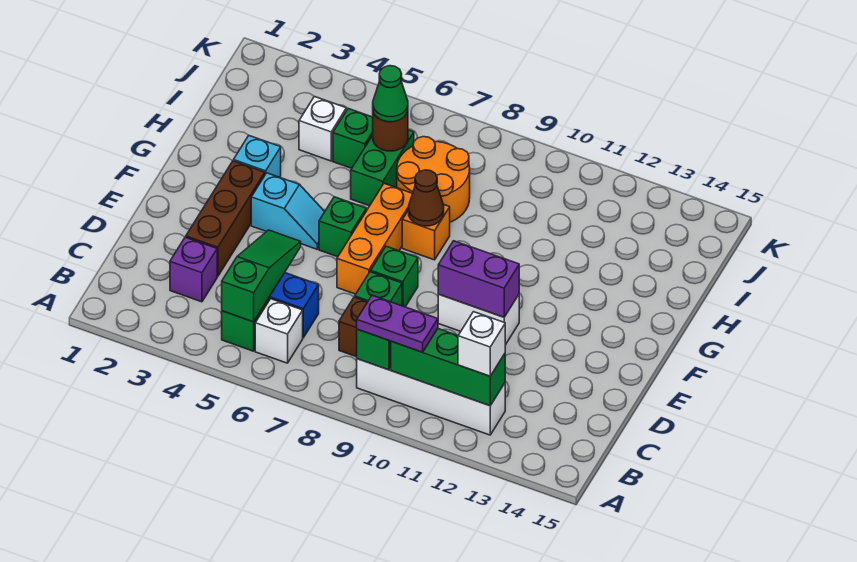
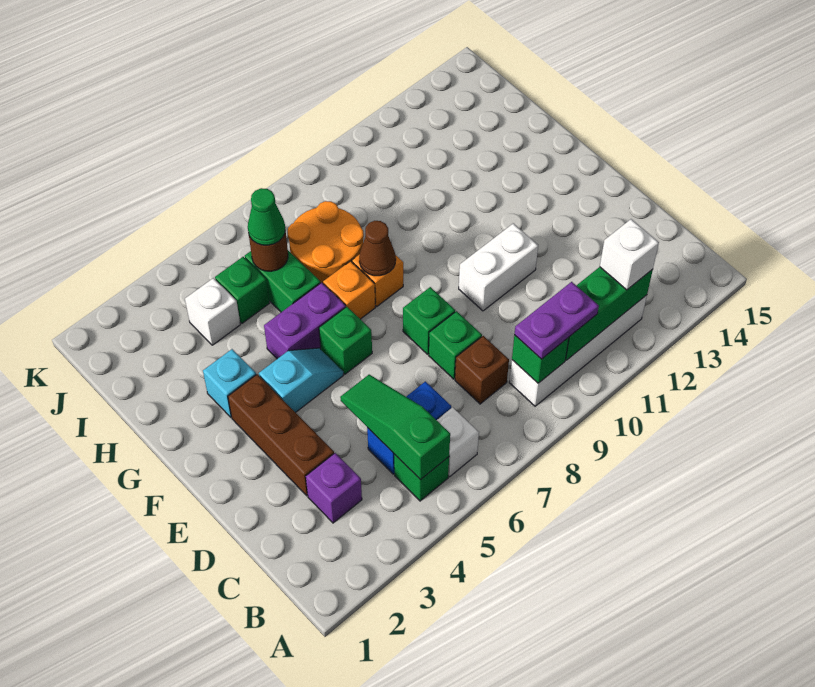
orange 1x3 brick [337,183,413,294] -> orange 1x1 brick [323,261,375,319]
purple 1x2 brick [438,241,519,317] -> purple 1x2 brick moved to [264,283,346,359]

